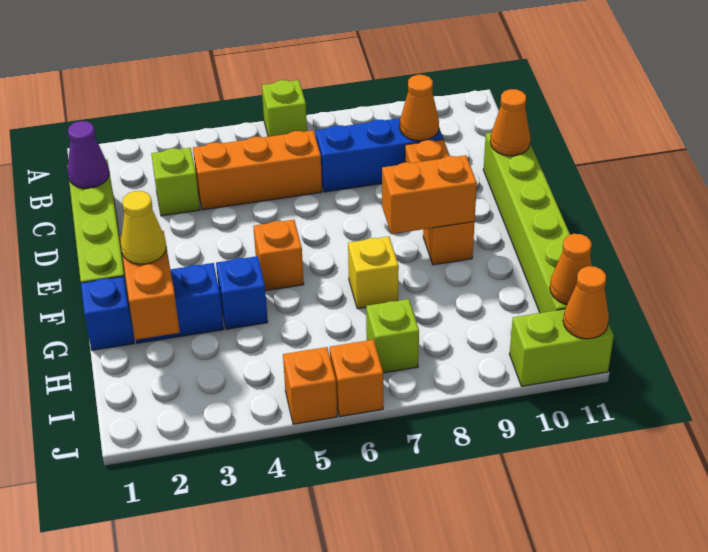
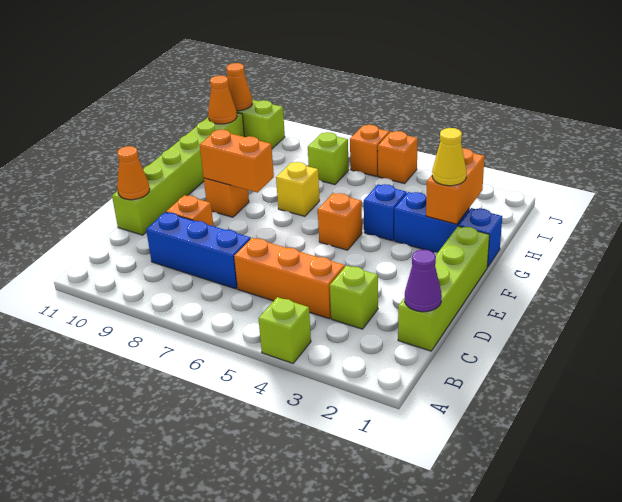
lime 1x1 brick [262,80,307,137] -> lime 1x1 brick moved to [259,297,311,363]
orange 1x1 cone [400,75,439,141] -> none

